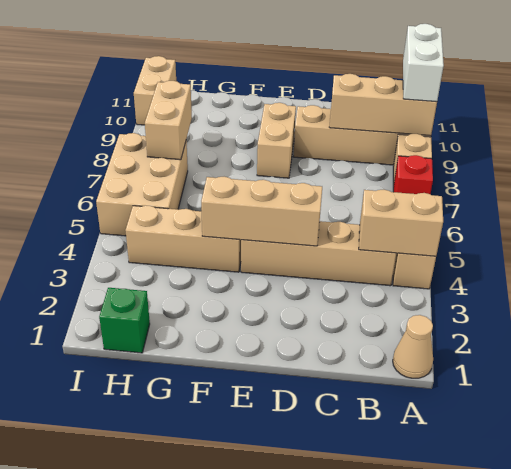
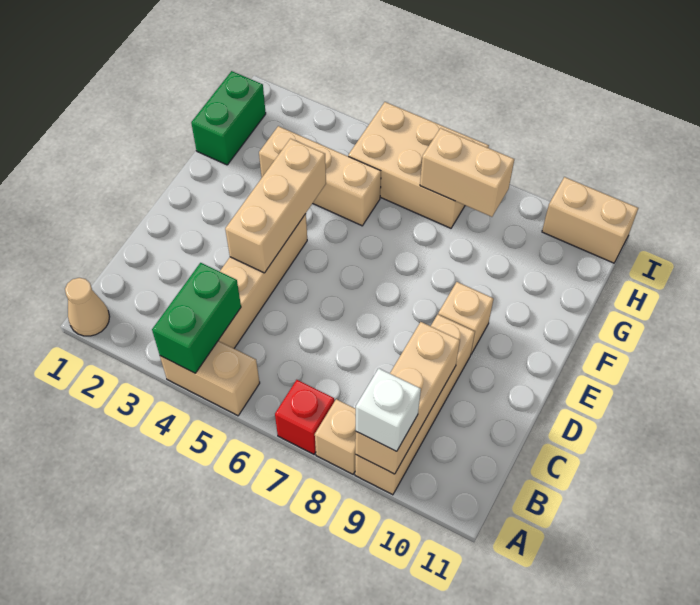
tan 1x2 brick [359,190,443,256] -> green 1x2 brick [152,263,241,373]
white 1x2 brick [403,24,444,102] -> white 1x1 brick [356,368,421,451]
tan 1x2 brick [257,103,296,178] -> tan 1x1 brick [438,282,494,354]
tan 1x3 brick [125,206,241,272] -> tan 1x3 brick turned to [259,126,381,226]
green 1x1 brick [99,288,150,353] -> green 1x2 brick [191,71,266,165]

